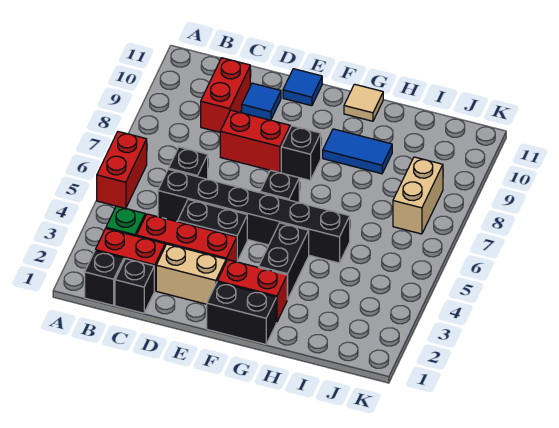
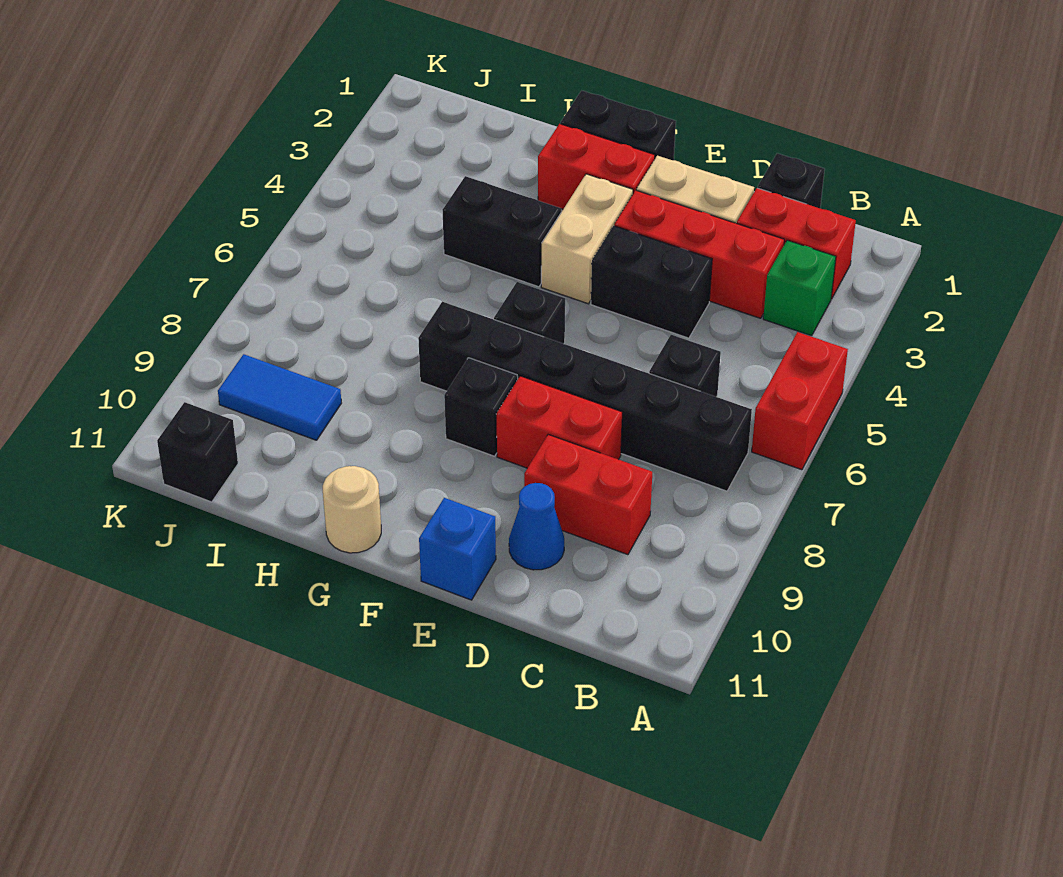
black 1x1 brick [85,251,124,305] -> black 1x1 brick moved to [157,402,238,502]
black 1x6 brick [158,169,350,263] -> black 1x6 brick moved to [418,302,752,491]
red 1x2 brick [201,58,250,132] -> red 1x2 brick turned to [524,434,652,555]
blue 1x1 tile [242,83,281,120] -> blue 1x1 cone [509,483,564,570]
blue 1x1 tile [283,69,322,106] -> blue 1x1 brick [419,498,496,600]
black 1x2 brick [259,223,309,300] -> black 1x2 brick turned to [443,176,561,287]
blue 1x2 tile [323,129,392,174] -> blue 1x2 tile moved to [218,354,341,440]
tan 1x1 tile [344,84,383,121] -> tan 1x1 round brick [323,466,381,553]
tan 1x2 brick [393,157,443,234] -> tan 1x2 brick moved to [541,174,633,304]

